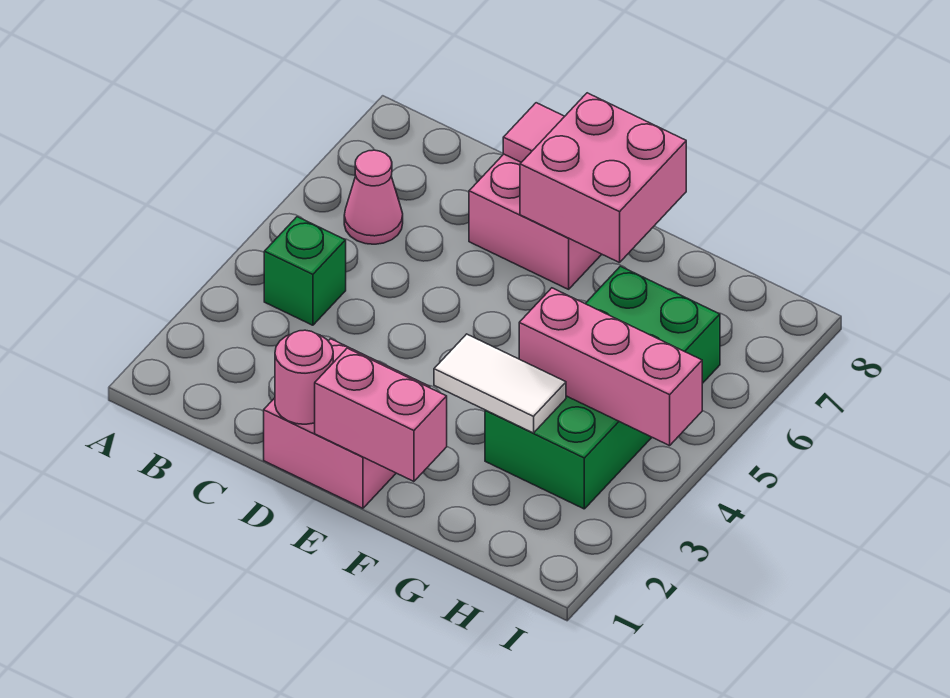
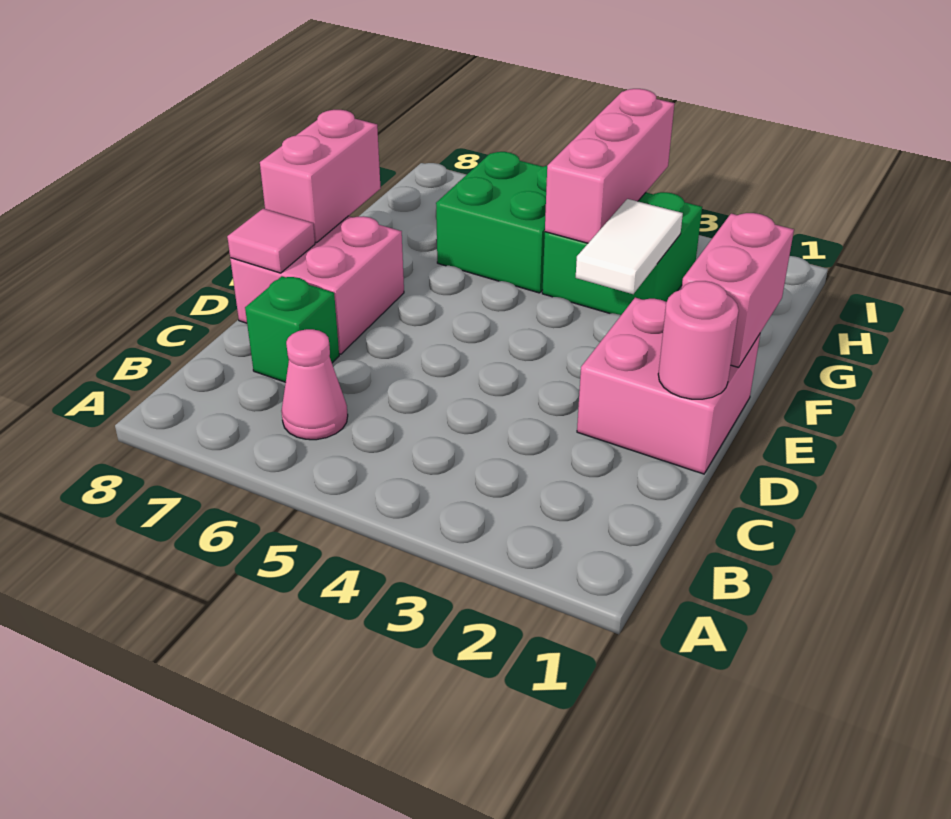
green 1x1 brick [264,217,346,325] -> green 1x1 brick moved to [245,276,339,382]
pink 2x2 brick [520,93,686,263] -> pink 1x2 brick [260,110,381,243]

